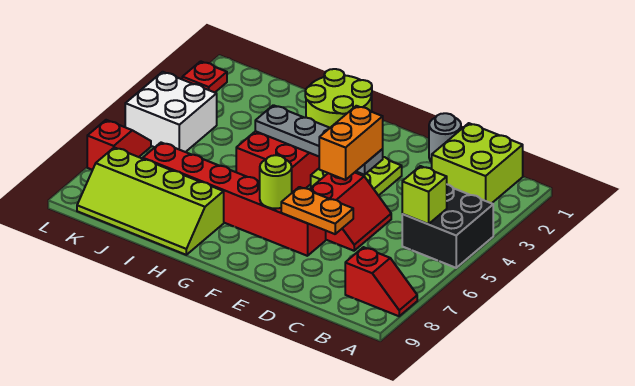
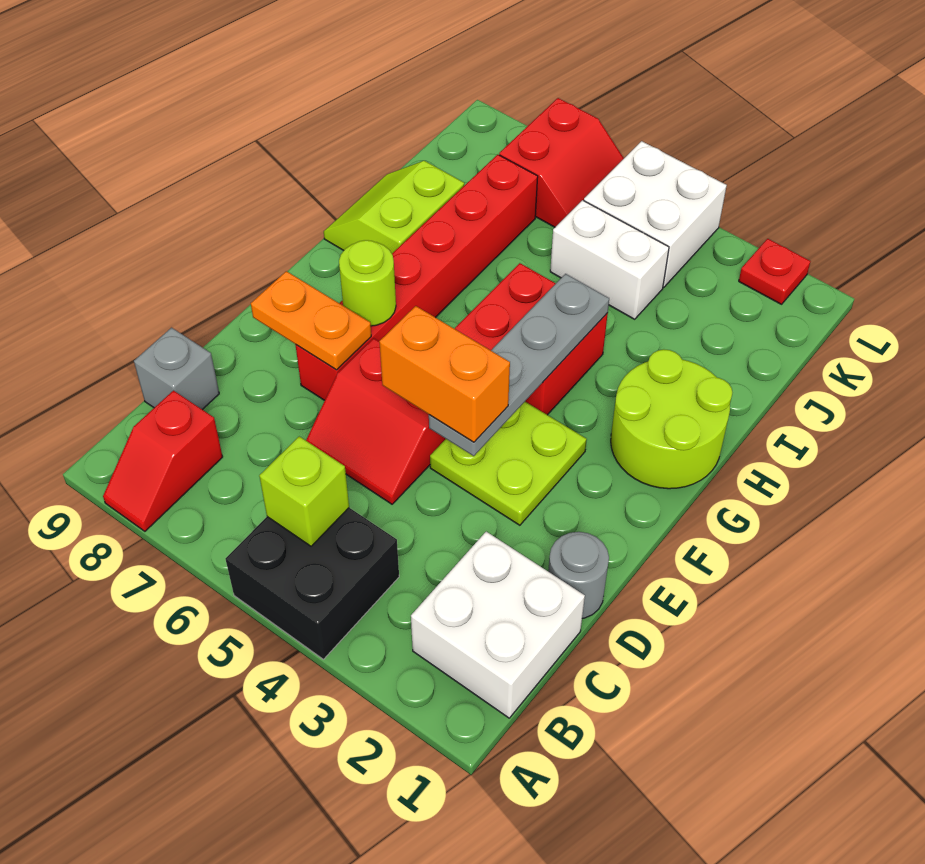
lime 2x2 brick [432,123,523,203] -> white 2x2 brick [411,532,585,718]
none -> grey 1x1 brick [134,328,219,410]
orange 1x2 plate [281,187,353,234] -> orange 1x2 plate turned to [251,271,371,370]
lime 2x4 slope [77,147,224,255] -> lime 2x2 slope [324,161,464,253]
none -> white 1x2 brick [550,200,669,319]
red 1x2 slope [87,120,151,170] -> red 2x2 slope [499,98,624,227]

